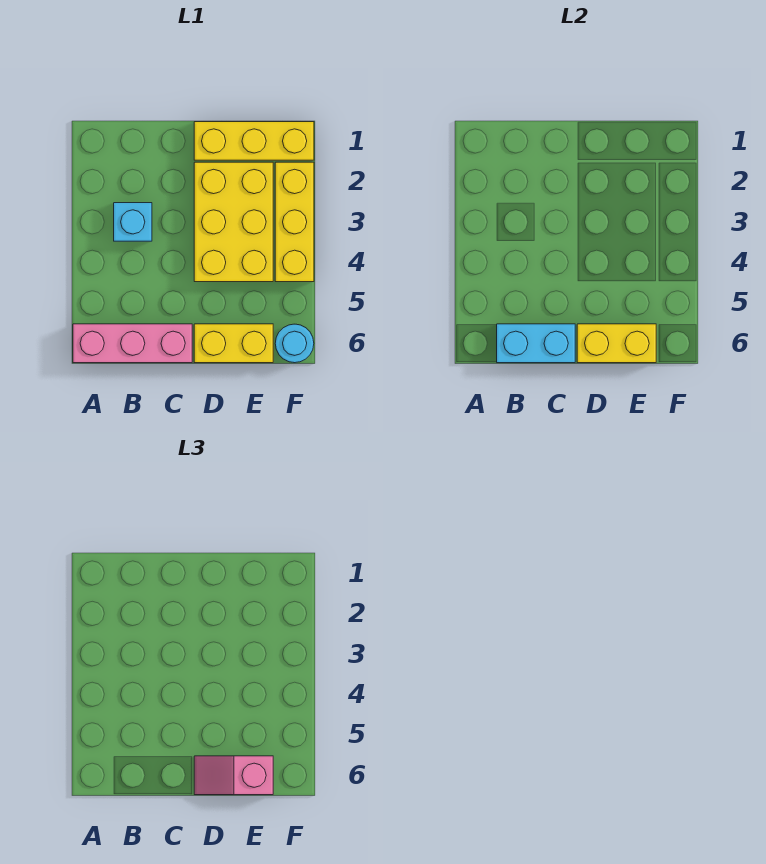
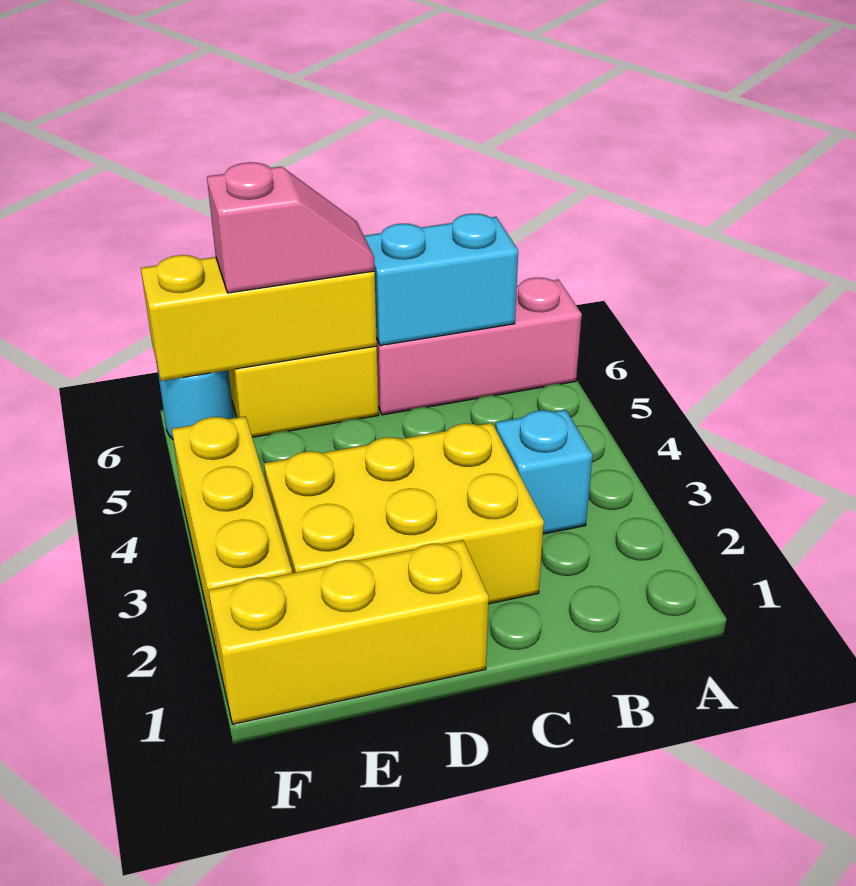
yellow 2x3 brick [194,162,273,282] -> yellow 2x3 brick turned to [264,423,544,604]
yellow 1x2 brick [577,324,656,363] -> yellow 1x3 brick [141,255,377,381]

